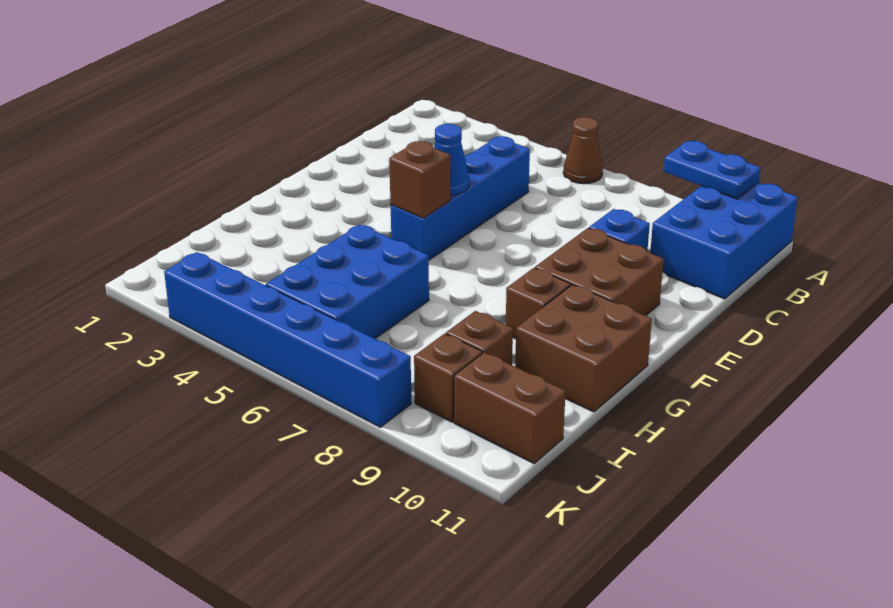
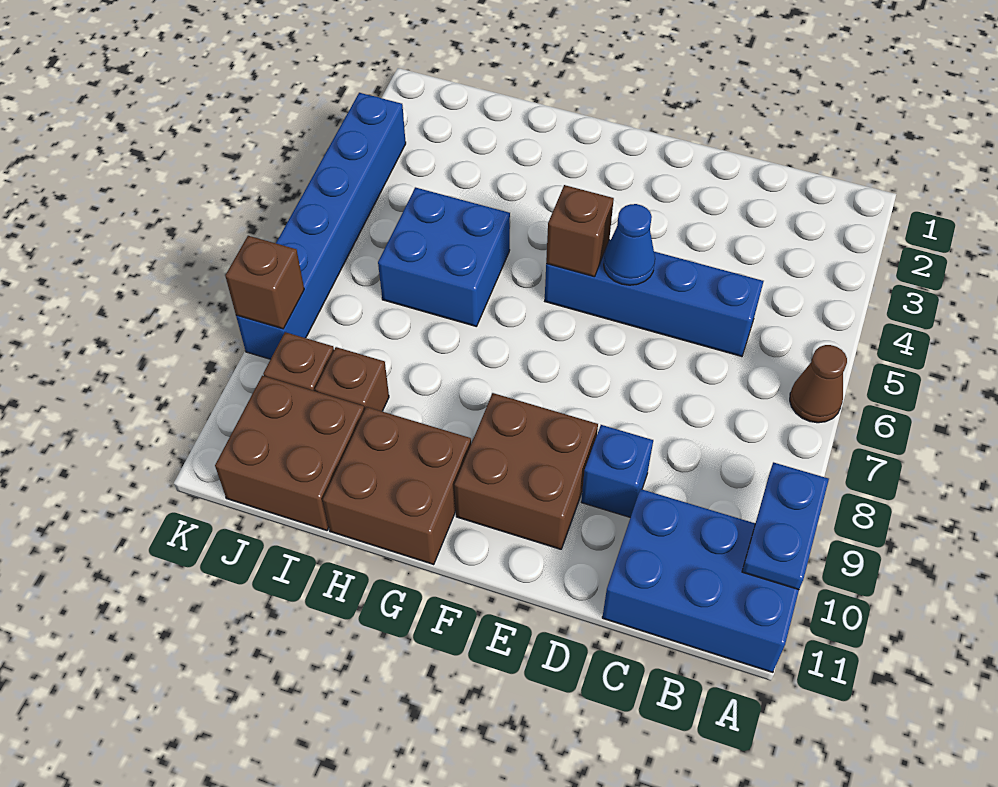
brown 1x1 brick [506,268,571,339] -> brown 1x1 brick moved to [225,236,304,329]
blue 2x3 brick [266,224,429,339] -> blue 2x2 brick [378,187,510,326]
brown 1x2 brick [454,352,566,463] -> brown 2x2 brick [215,376,364,530]

